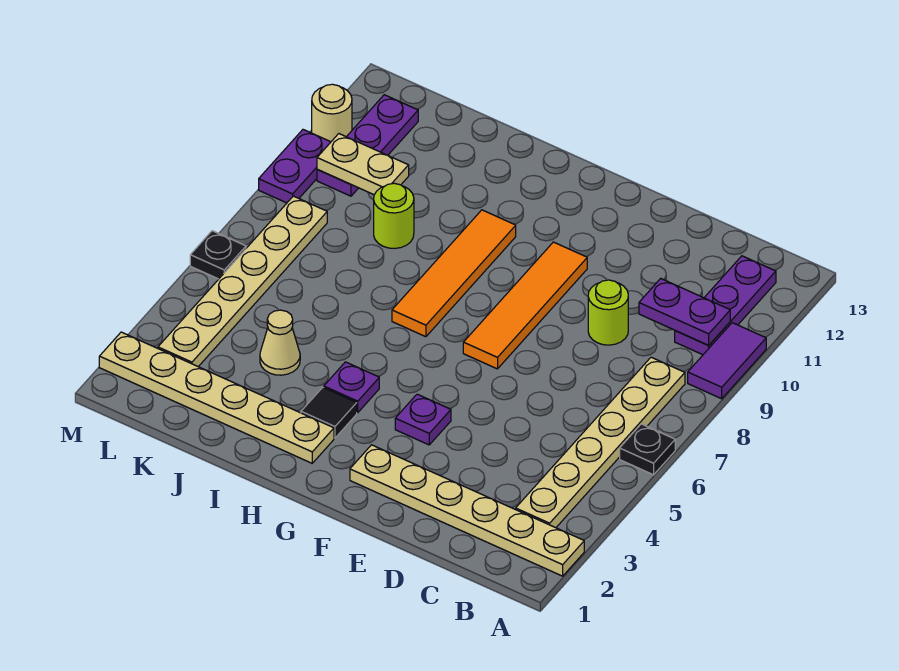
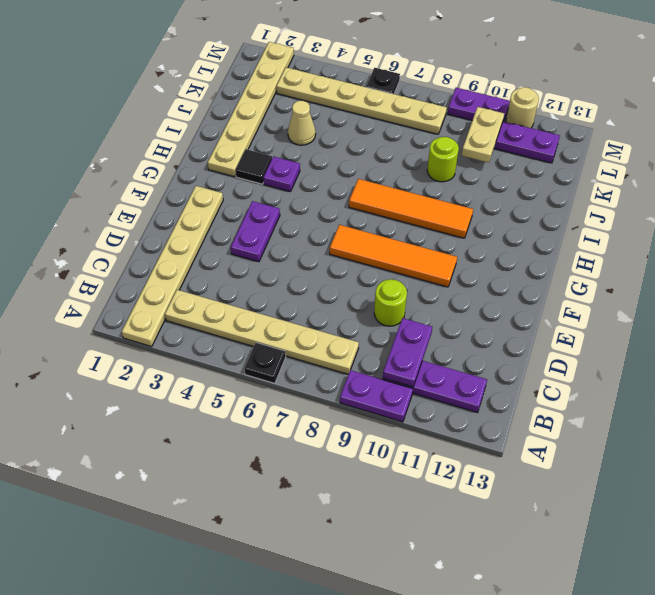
purple 1x2 tile [688,323,766,399] -> purple 1x2 plate [340,370,413,422]
purple 1x1 plate [395,394,451,445] -> purple 1x2 plate [231,201,280,262]

